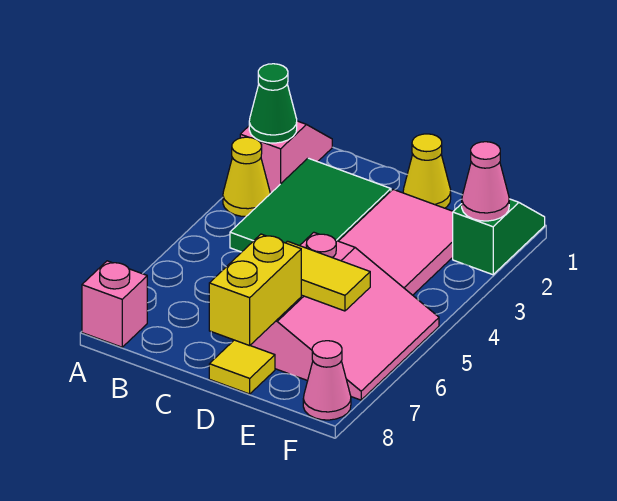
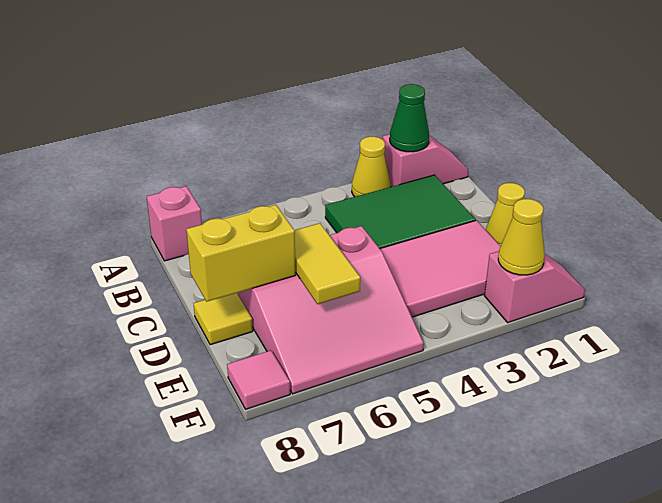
green 1x2 slope [453,199,545,275] -> pink 1x2 slope [484,251,585,322]
pink 1x1 cone [462,142,509,221] -> yellow 1x1 cone [498,199,545,275]
pink 1x1 cone [303,341,351,420] -> pink 1x1 tile [227,350,290,409]

